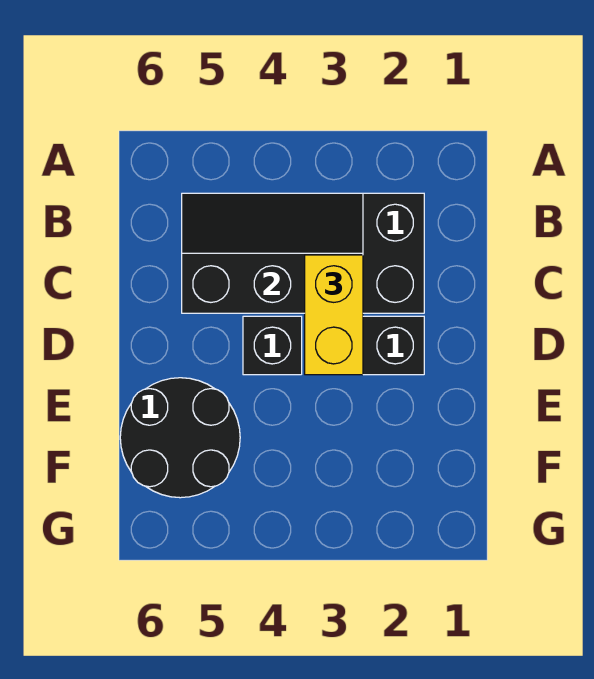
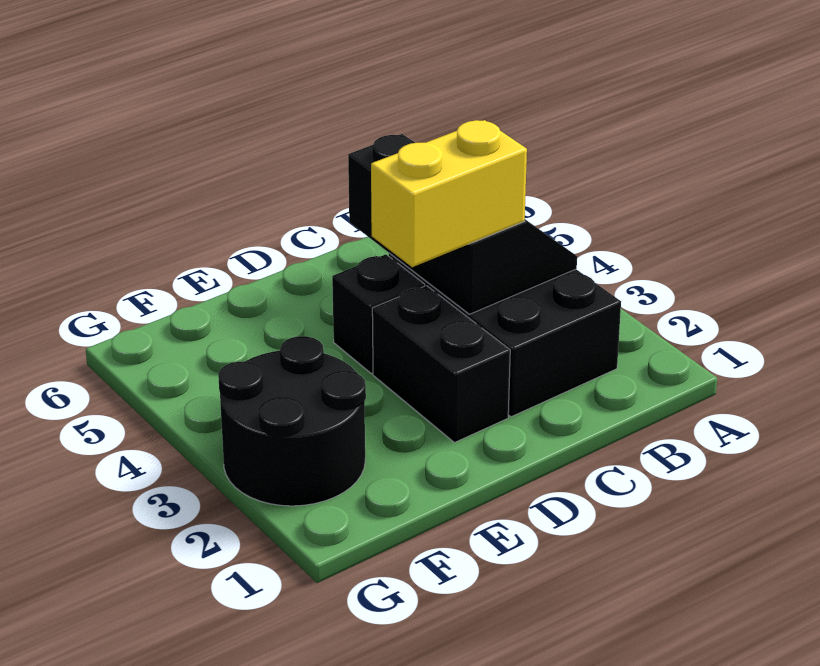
black 2x2 round brick [120,378,240,498] -> black 2x2 round brick moved to [218,336,366,506]

